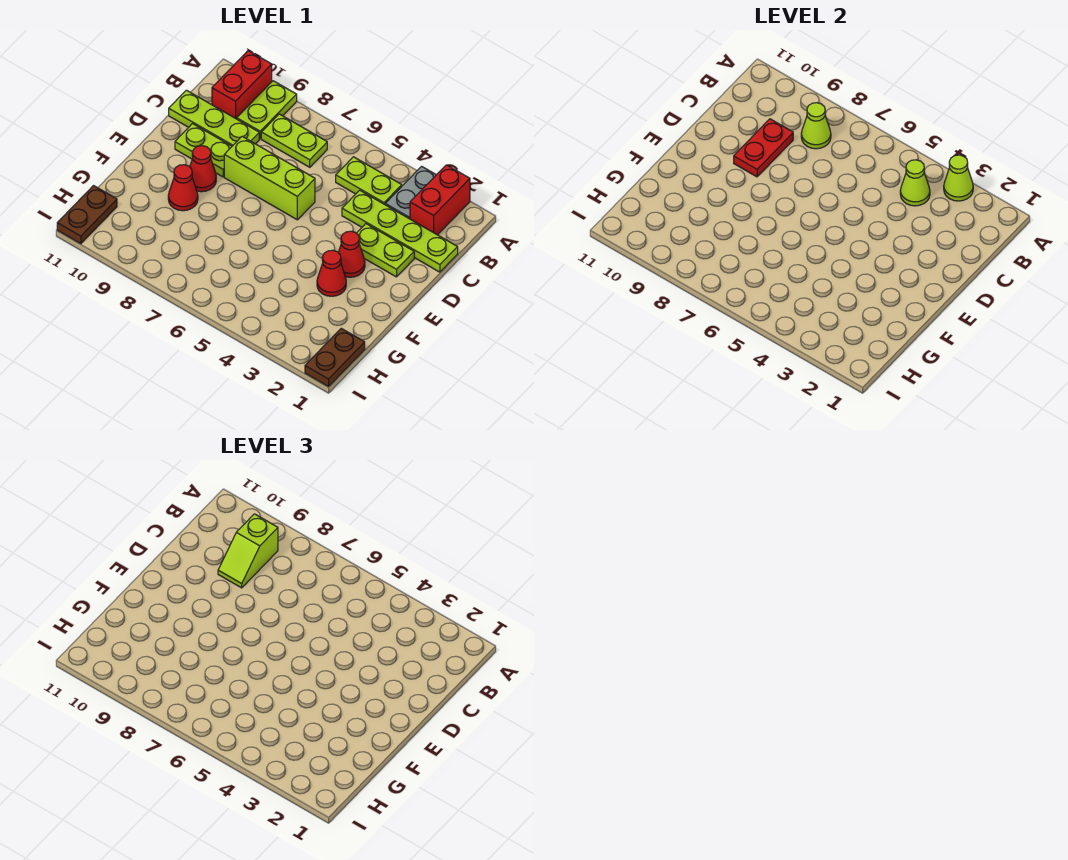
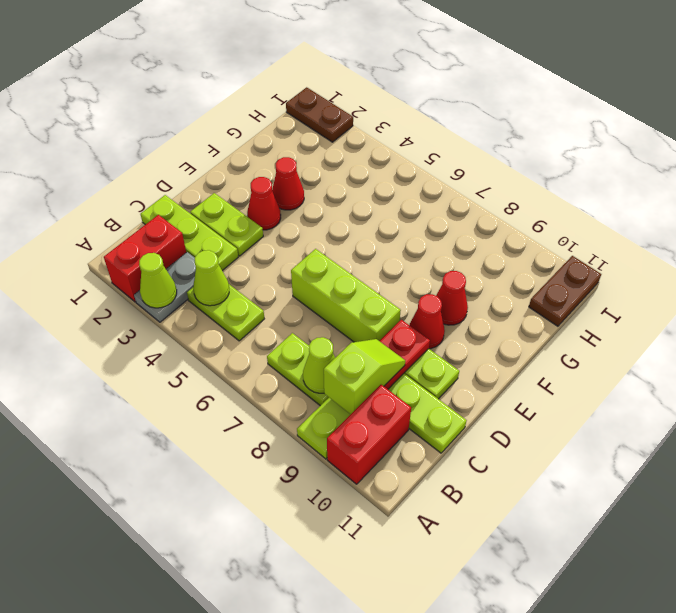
lime 1x4 plate [342,190,458,272] -> lime 1x3 plate [140,195,238,271]
brown 1x2 plate [305,328,365,387] -> brown 1x2 plate turned to [286,87,353,142]

